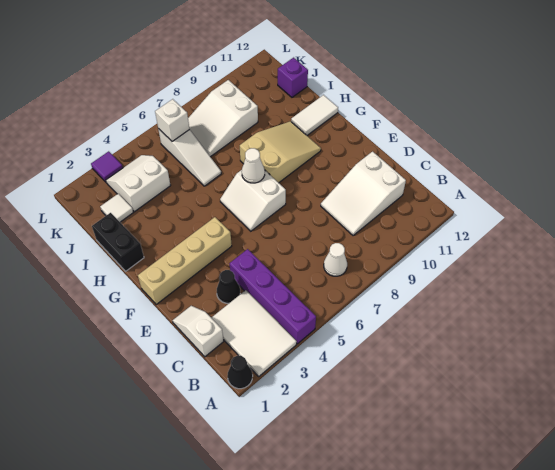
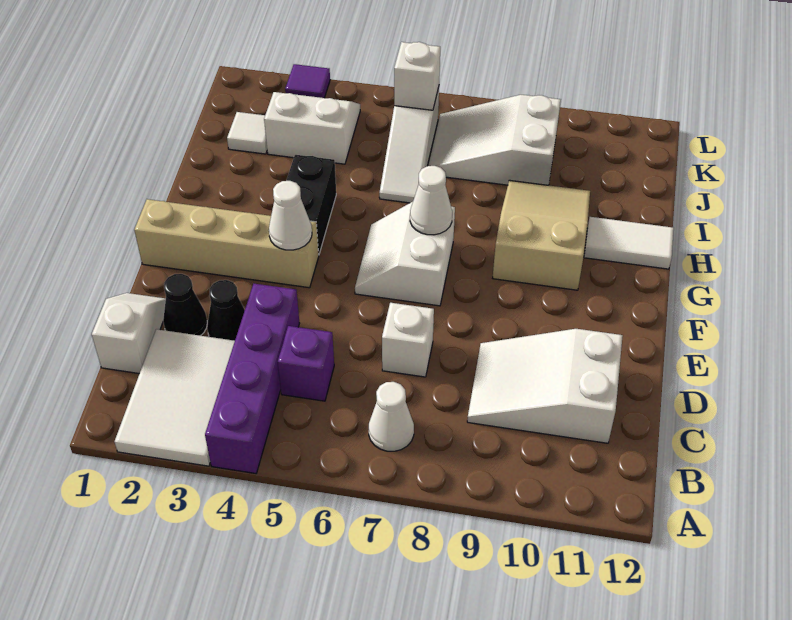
black 1x1 cone [227,356,253,389] -> black 1x1 cone moved to [163,274,207,336]
none -> white 1x1 brick [382,303,434,377]
none -> white 1x1 cone [269,181,312,250]
tan 2x3 slope [240,121,321,183] -> tan 2x3 slope turned to [493,180,590,290]
black 1x2 brick [92,213,144,271] -> black 1x2 brick moved to [287,155,336,254]
purple 1x1 brick [278,58,308,97] -> purple 1x1 brick moved to [278,326,334,401]

